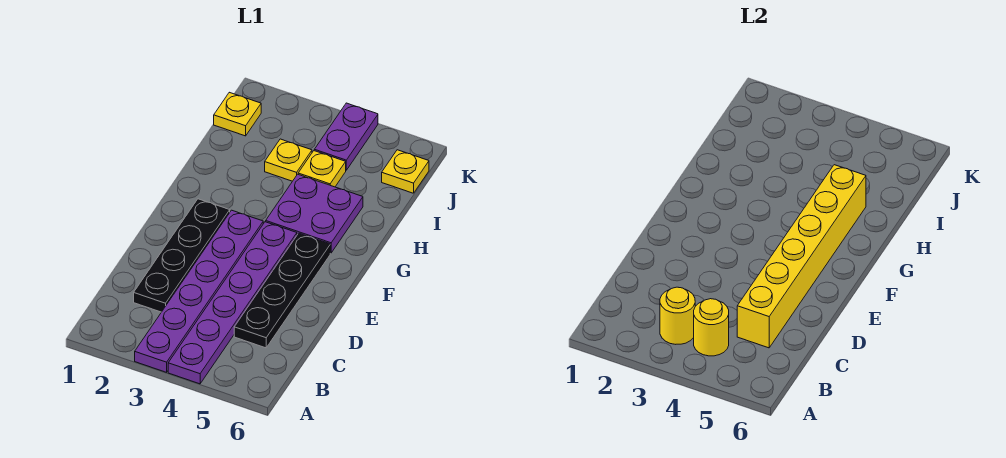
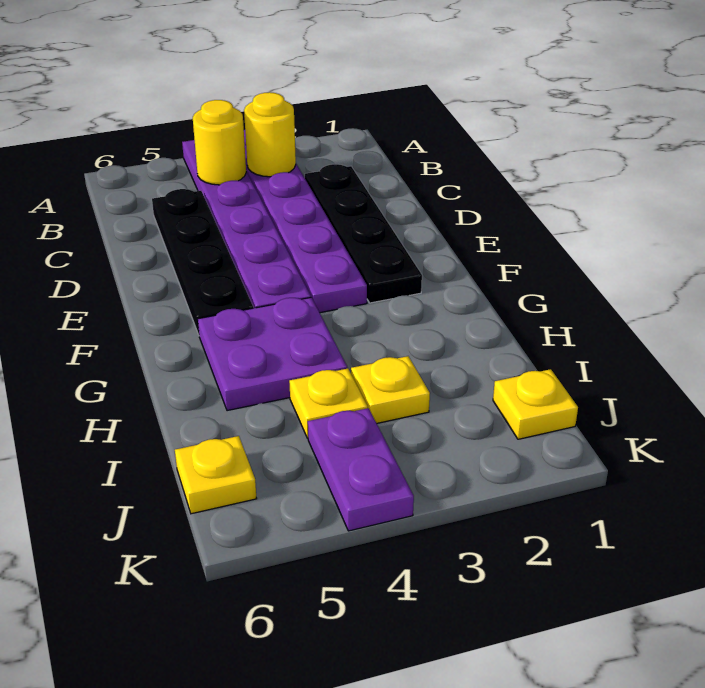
yellow 1x6 brick [737,165,866,348] -> none

